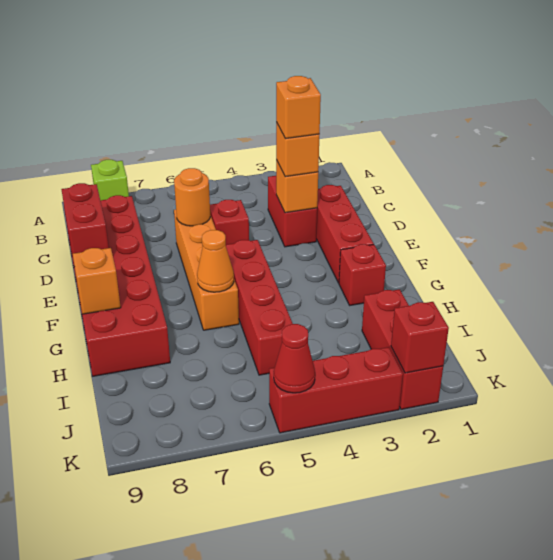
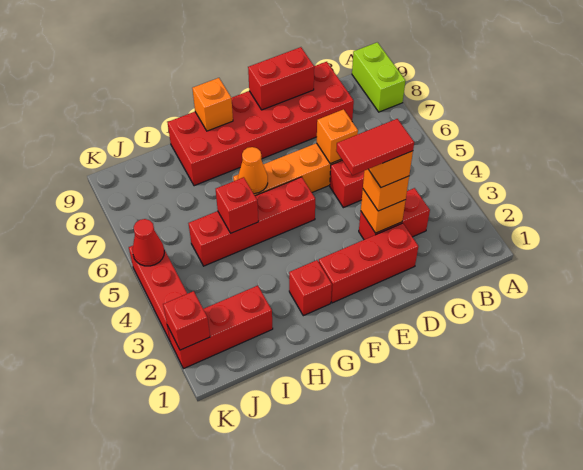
lime 1x1 brick [91,160,129,200] -> lime 1x2 brick [352,42,405,112]
none -> red 1x2 tile [336,119,414,175]
orange 1x1 round brick [174,168,210,226] -> orange 1x1 brick [317,109,358,164]
none -> red 1x1 brick [216,177,258,233]

